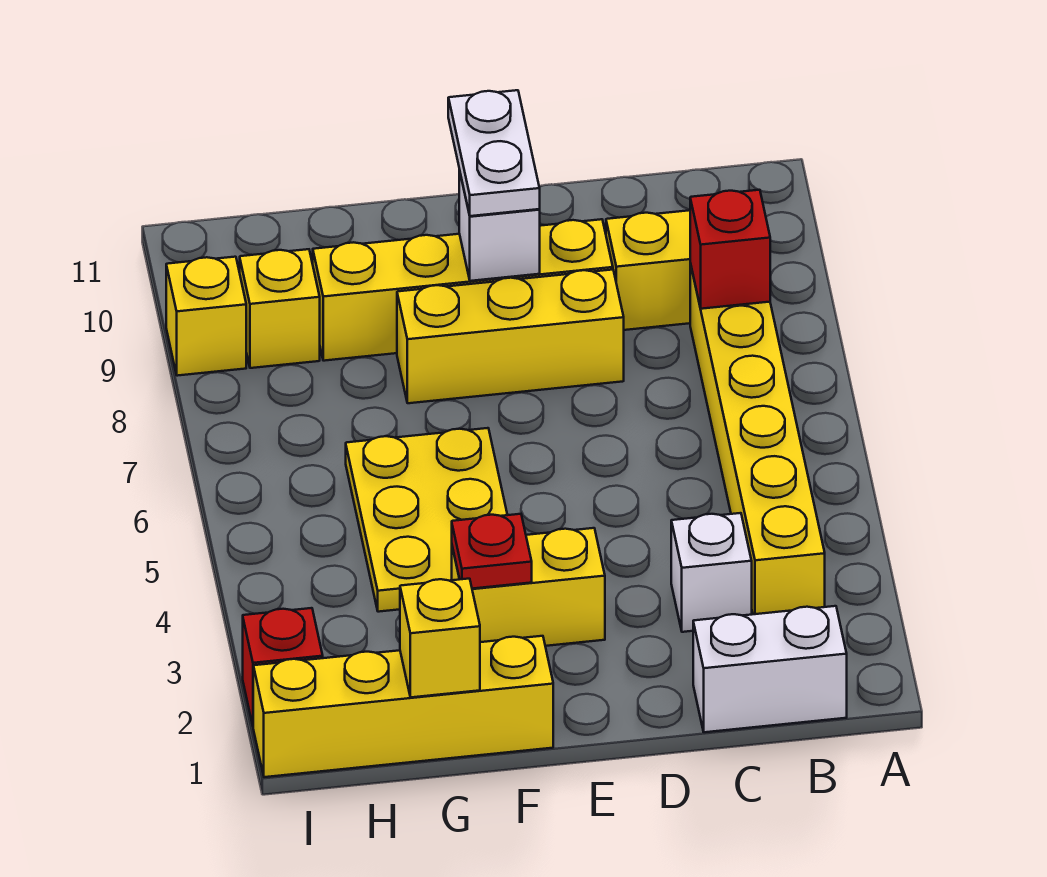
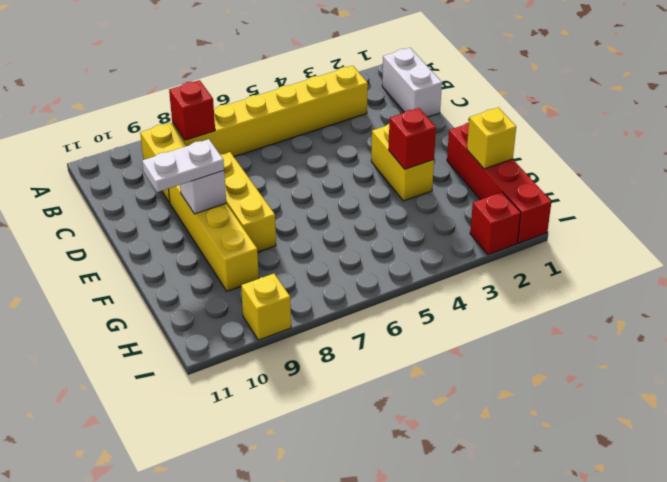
white 1x1 brick [671,513,752,632] -> none
yellow 1x4 brick [253,636,553,777] -> red 1x4 brick [447,123,552,243]
red 1x1 plate [452,514,532,589] -> red 1x1 brick [389,108,436,169]
yellow 2x3 plate [346,428,507,612] -> none
yellow 1x1 brick [240,249,320,368] -> none

